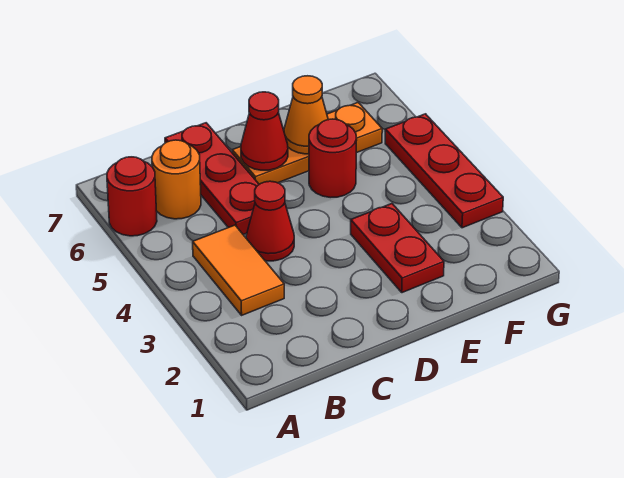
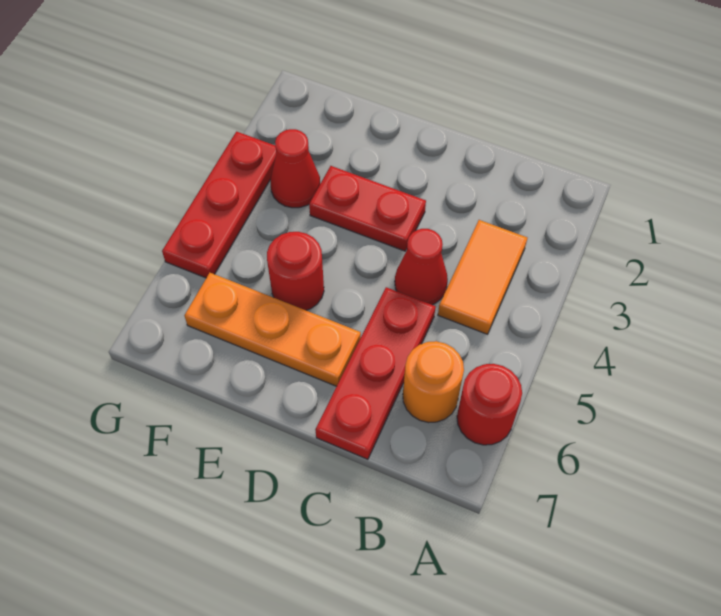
red 1x1 cone [241,92,288,170] -> red 1x1 cone moved to [270,129,320,208]
red 1x2 plate [351,204,444,293] -> red 1x2 plate turned to [309,166,426,251]
orange 1x1 cone [284,76,328,154] -> none

